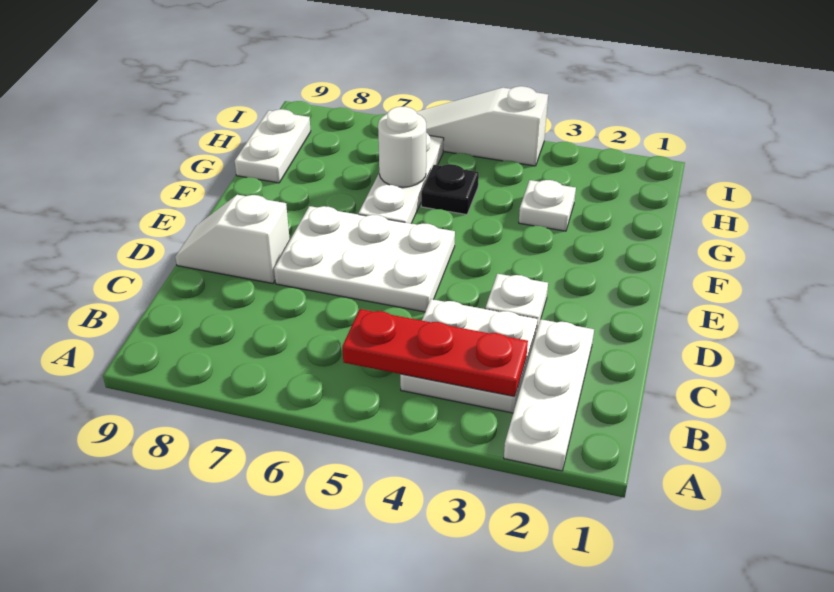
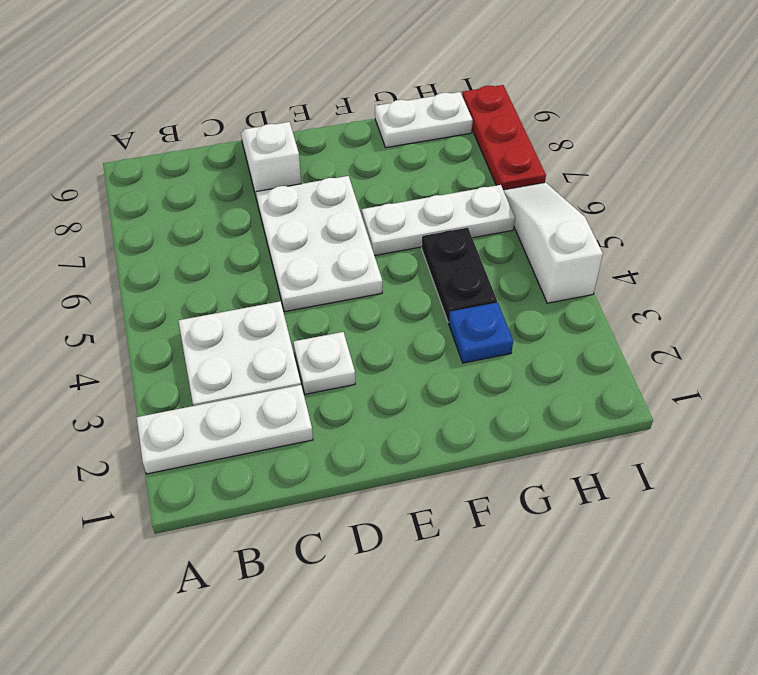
red 1x3 plate [342,309,528,397] -> red 1x3 plate moved to [462,85,546,190]
white 1x1 plate [519,180,576,231] -> blue 1x1 plate [449,302,513,363]
black 1x1 plate [421,164,479,215] -> black 1x2 plate [422,228,497,322]
white 1x1 round brick [378,107,426,187] -> none

